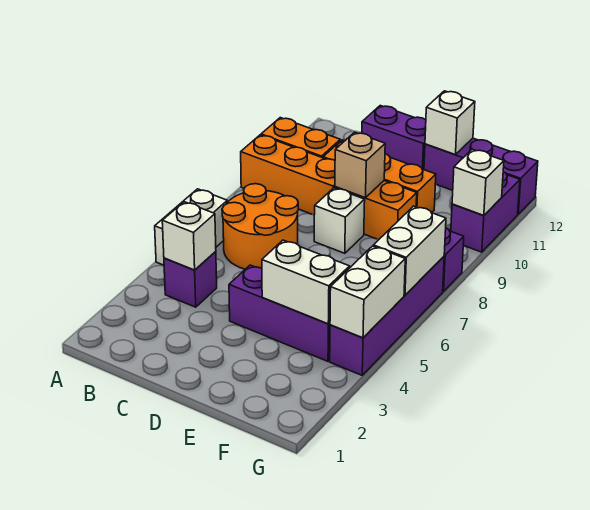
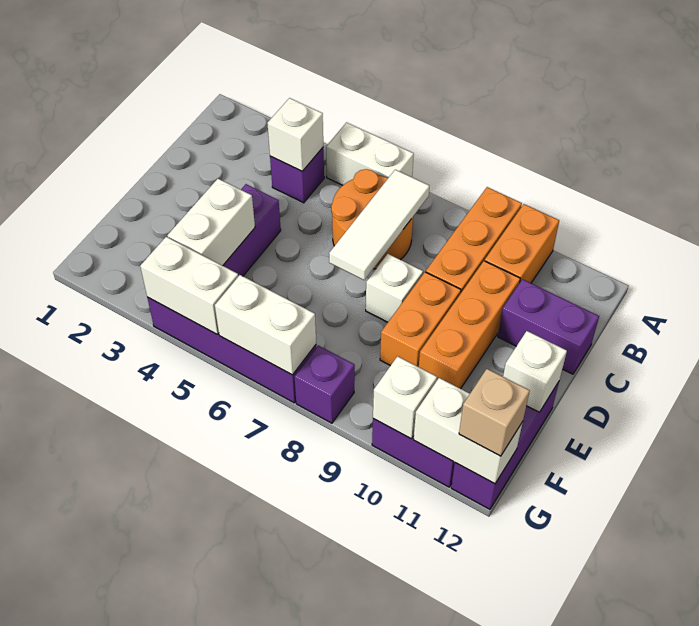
none -> white 1x3 tile [329,170,429,280]
purple 1x2 brick [362,106,426,170] -> purple 1x2 brick turned to [498,279,599,374]
tan 1x1 brick [335,132,385,198] -> tan 1x1 brick moved to [459,369,530,456]
none -> white 1x2 brick [413,378,523,484]

